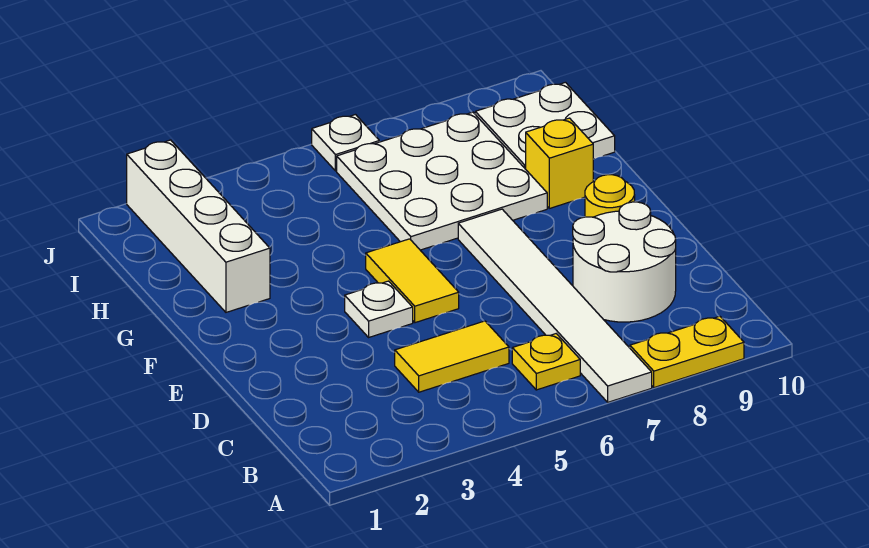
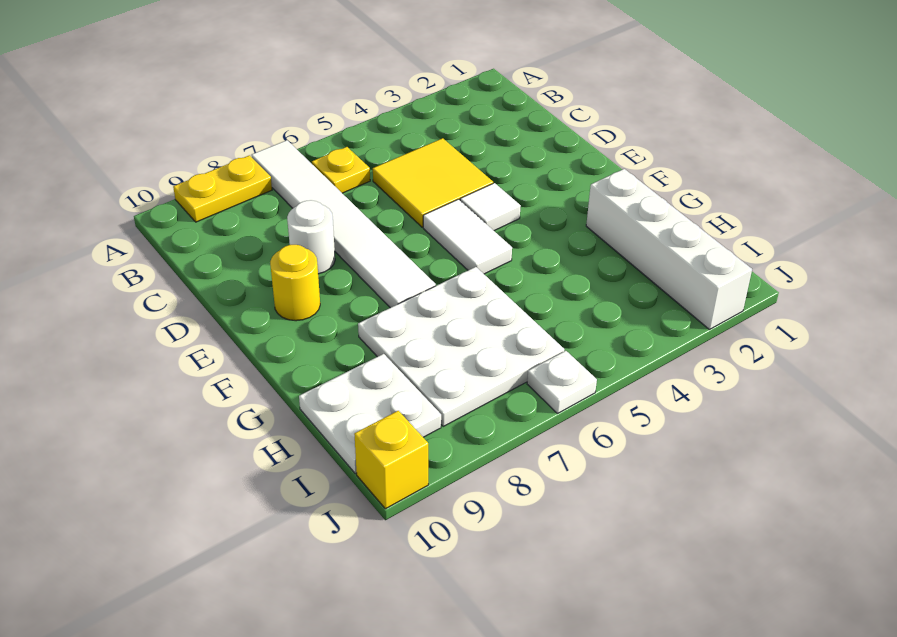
yellow 1x2 tile [395,321,509,392] -> yellow 2x2 tile [373,138,493,227]
white 2x2 round brick [573,202,676,322] -> white 1x1 round brick [287,200,335,274]
white 1x1 plate [345,281,413,337] -> white 1x1 tile [460,183,521,231]
yellow 1x2 tile [366,239,459,323] -> white 1x2 tile [423,199,512,274]
yellow 1x1 brick [526,118,593,208] -> yellow 1x1 brick moved to [354,411,428,509]

